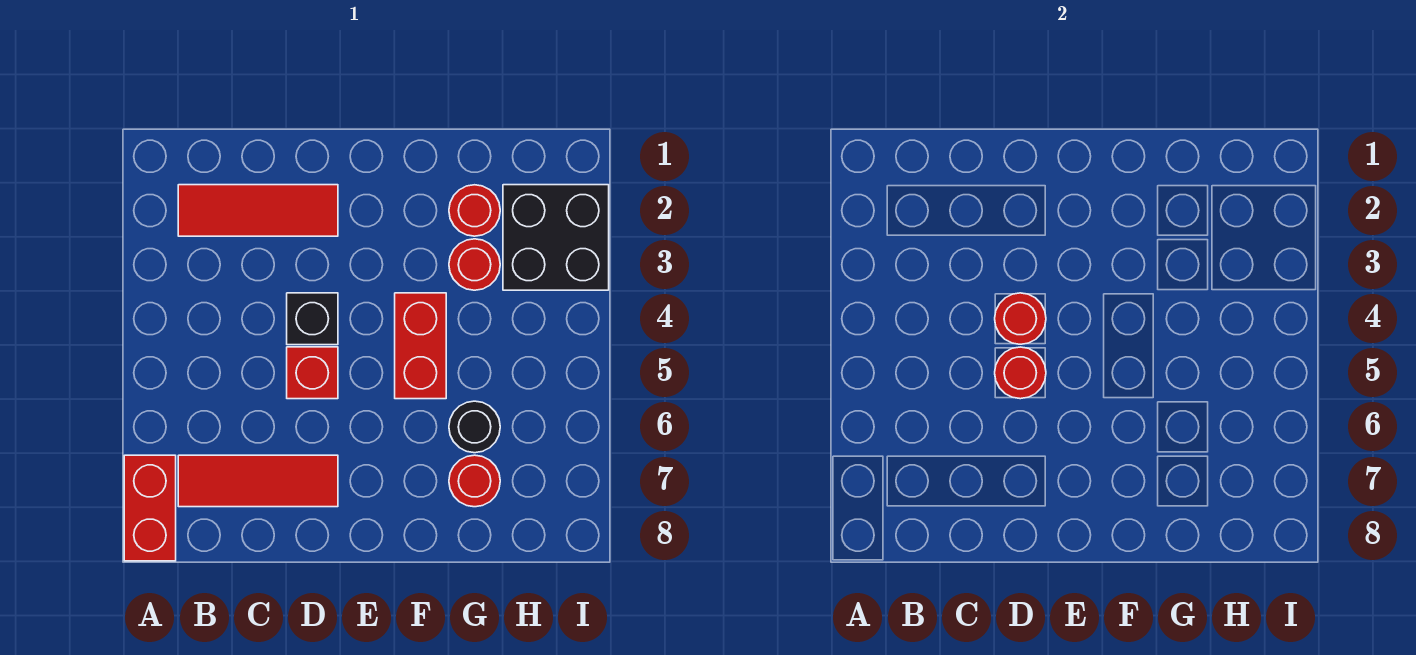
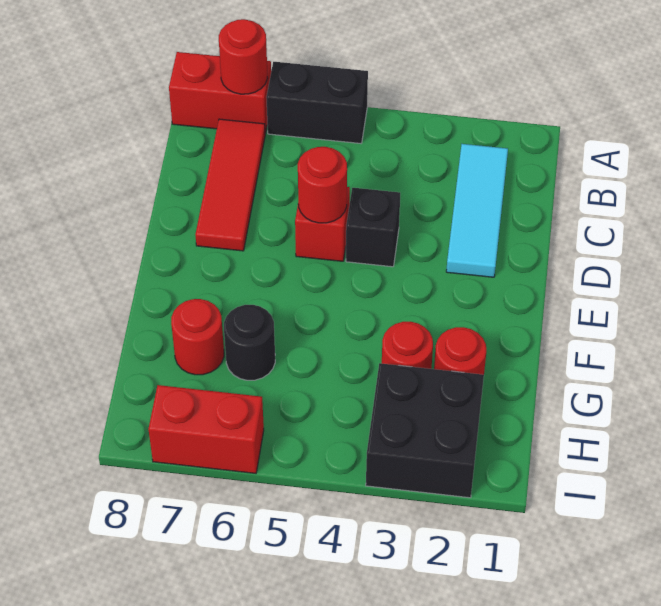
none -> black 1x2 brick [266,62,368,143]
red 1x3 tile [178,185,338,236] -> cyan 1x3 tile [446,144,508,277]
red 1x1 round brick [995,293,1046,344] -> red 1x1 round brick moved to [219,19,268,94]
red 1x2 brick [395,293,446,399] -> red 1x2 brick moved to [148,385,264,473]

